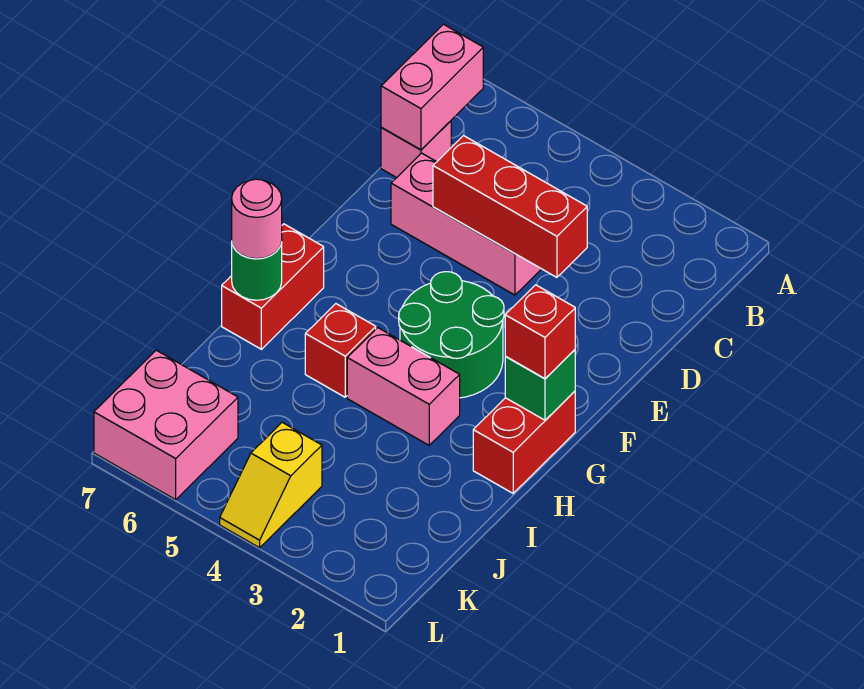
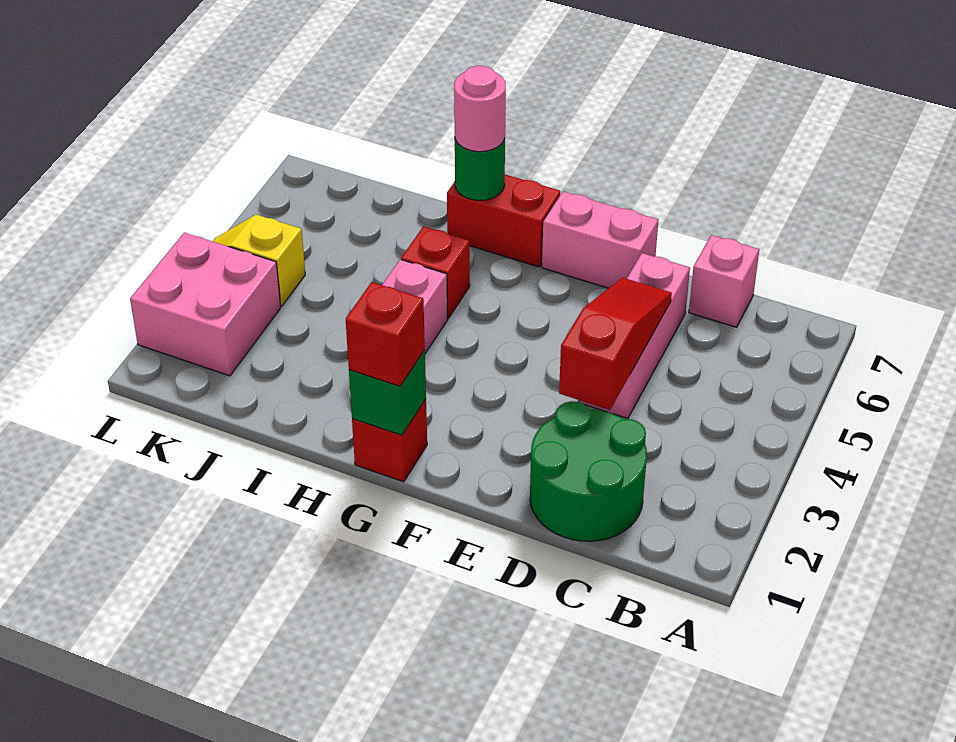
pink 1x2 brick [381,24,483,150] -> pink 1x2 brick moved to [542,191,658,288]
red 1x3 brick [433,135,587,277] -> red 1x3 slope [559,278,672,410]
green 2x2 round brick [399,272,504,398] -> green 2x2 round brick moved to [530,401,647,541]
red 1x2 brick [473,391,575,493] -> red 1x1 brick [352,399,427,482]
pink 2x2 brick [94,350,238,500] -> pink 2x2 brick moved to [130,233,281,376]

